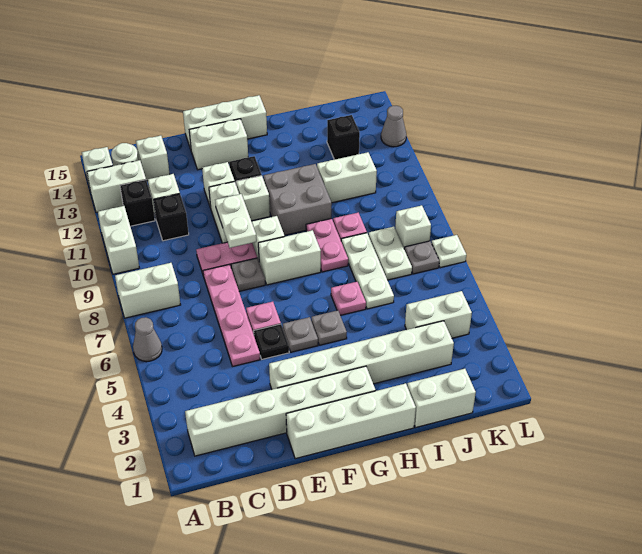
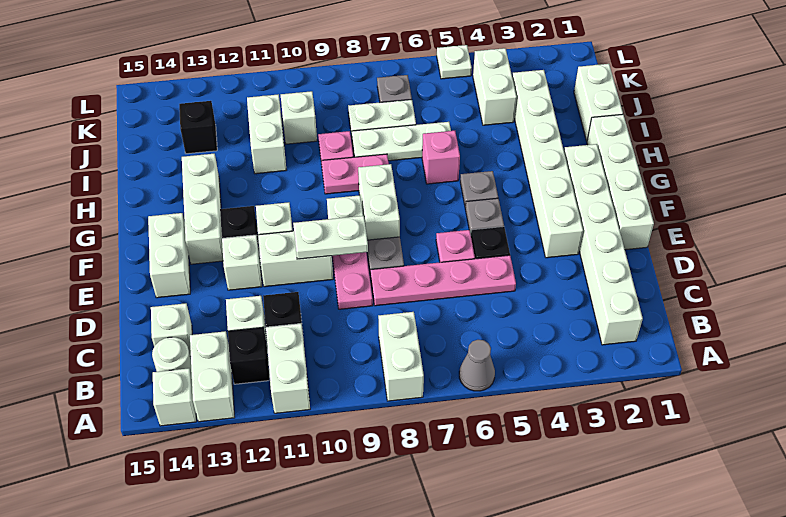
white 1x2 brick [98,206,139,274] -> white 1x2 brick turned to [266,323,310,413]
white 1x3 brick [183,95,267,149] -> white 1x3 brick moved to [182,154,223,264]
grey 2x2 brick [263,164,332,235] -> none
pink 1x1 plate [331,282,366,315] -> pink 1x1 brick [422,131,460,184]
white 1x1 brick [395,205,431,248] -> white 1x1 brick moved to [281,91,317,144]
white 1x1 plate [431,235,466,268] -> white 1x1 plate moved to [437,45,472,79]
grey 1x1 cone [381,106,406,147] -> none

